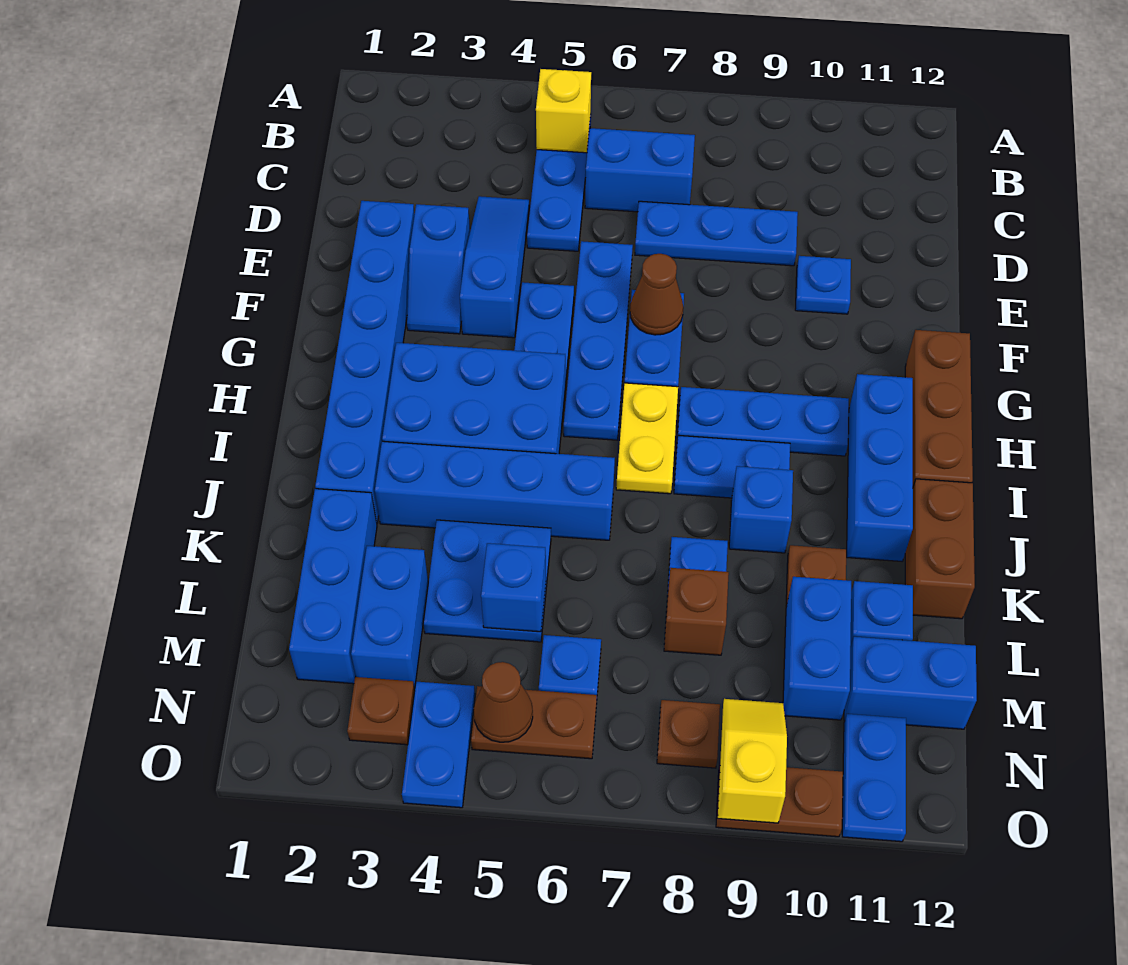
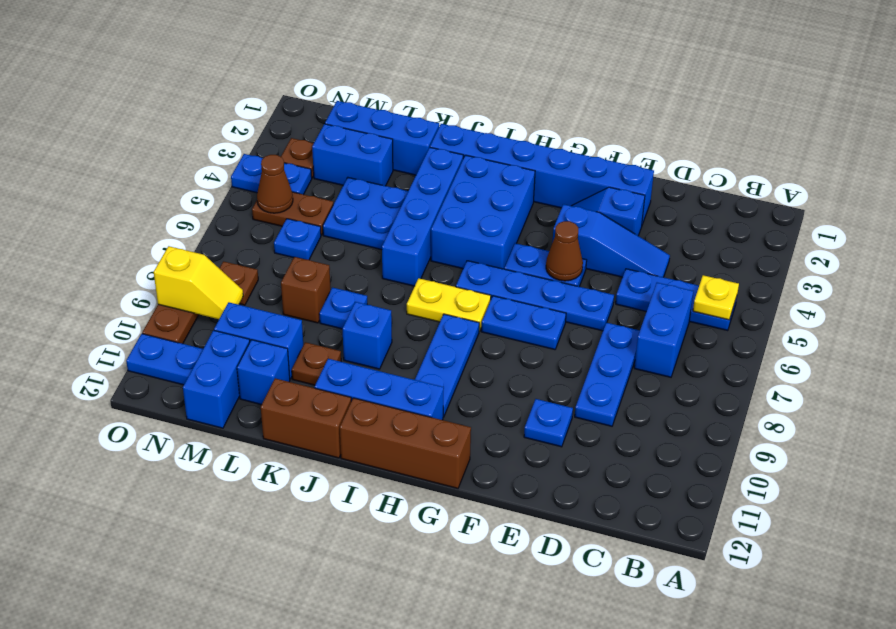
yellow 1x1 brick [536,69,591,153] -> yellow 1x1 plate [693,275,739,320]
brown 1x1 cone [630,254,683,335] -> brown 1x1 cone moved to [546,221,583,281]
blue 1x2 plate [674,435,790,498] -> none
blue 1x1 brick [481,543,546,632] -> none
brown 1x2 plate [471,686,597,759] -> brown 1x2 plate turned to [252,192,333,235]

